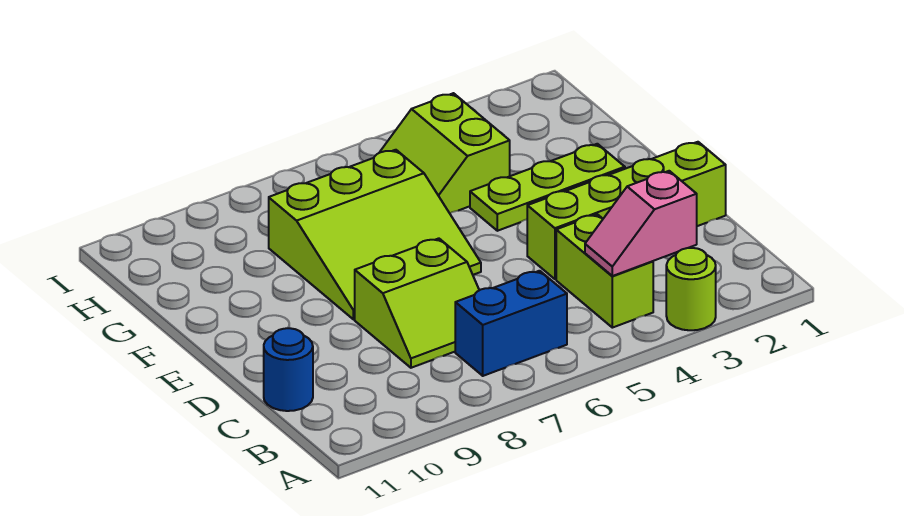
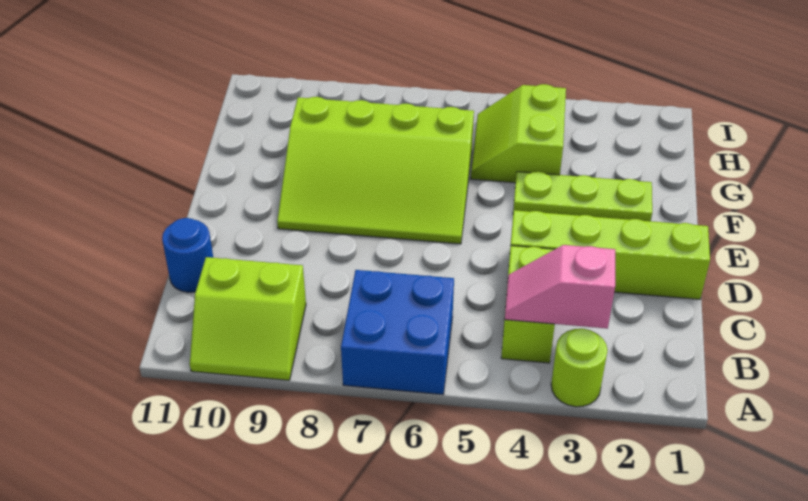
blue 1x2 brick [455,271,567,376] -> blue 2x2 brick [341,270,454,394]
lime 2x2 slope [355,238,479,368] -> lime 2x2 slope moved to [190,257,306,380]
lime 3x3 slope [269,150,481,319] -> lime 3x4 slope [277,97,474,244]

